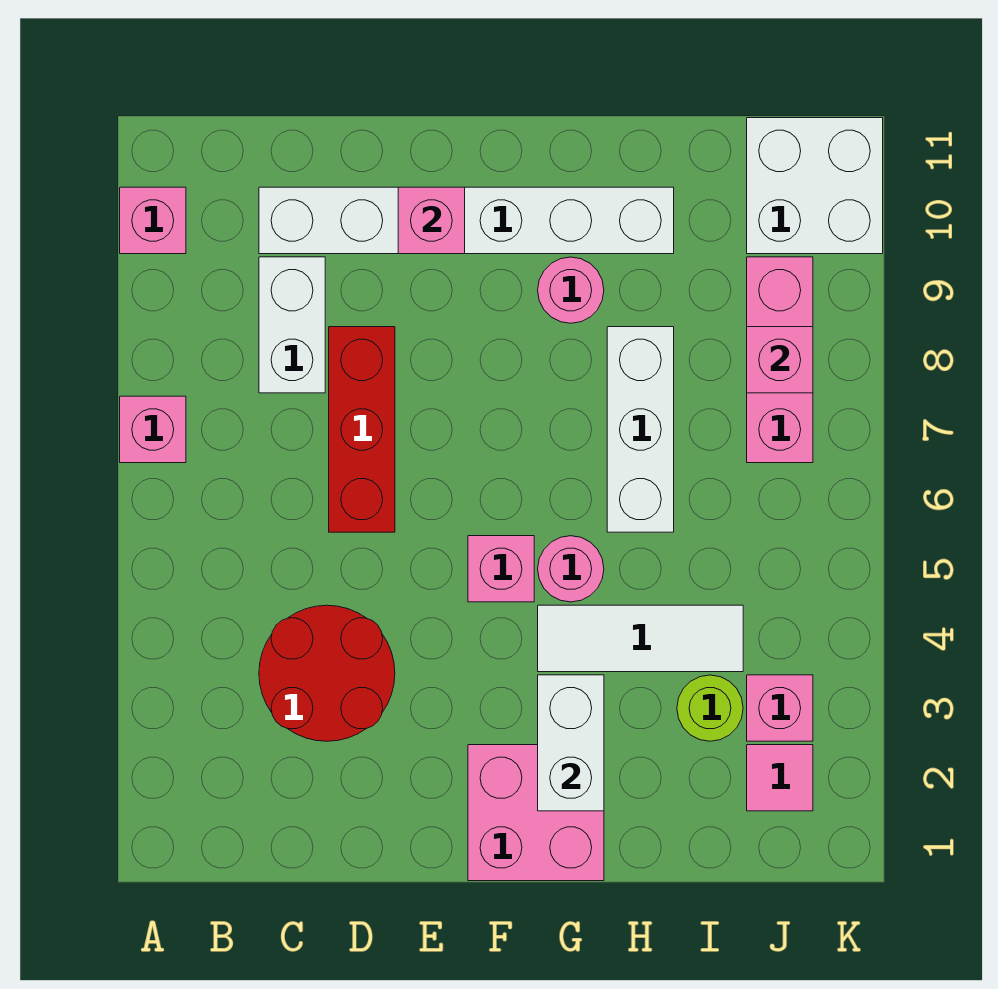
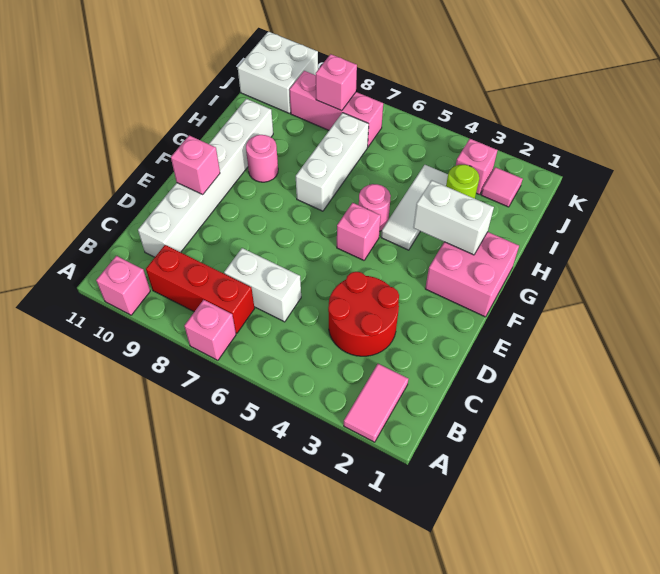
none -> pink 1x2 tile [344,364,408,442]
white 1x2 brick [259,257,325,393] -> white 1x2 brick moved to [224,248,301,322]
red 1x3 brick [329,327,395,532] -> red 1x3 brick moved to [146,245,255,333]
white 1x3 brick [607,327,674,532] -> white 1x3 brick turned to [296,113,369,211]

